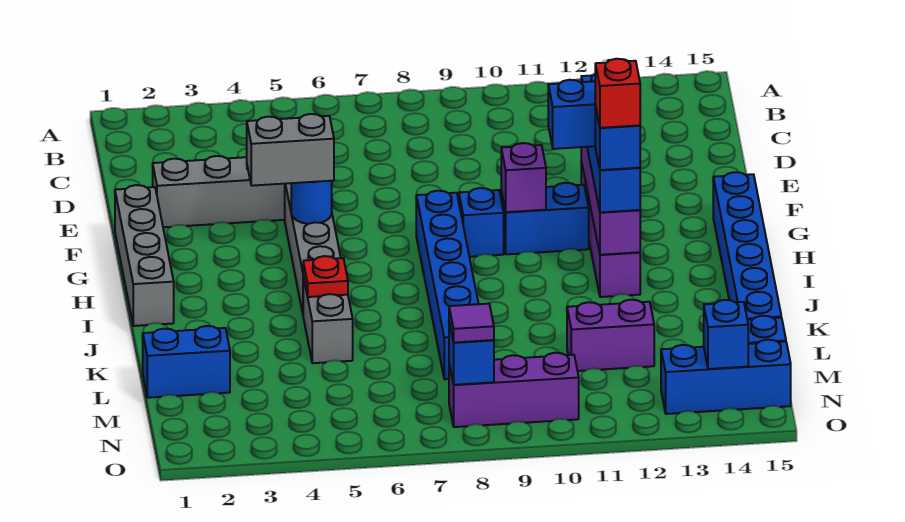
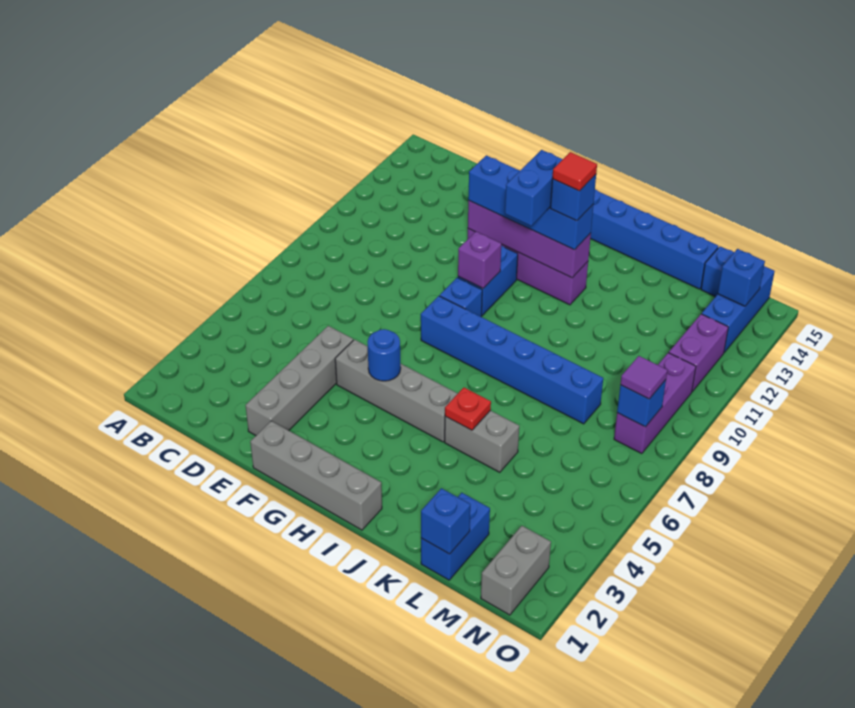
grey 1x2 brick [247,114,334,186] -> grey 1x2 brick moved to [481,526,551,615]
red 1x1 brick [595,59,640,128] -> red 1x1 tile [552,152,597,191]
none -> blue 1x1 brick [421,488,470,554]
purple 1x2 brick [567,300,654,371] -> purple 1x2 brick moved to [669,314,728,392]

